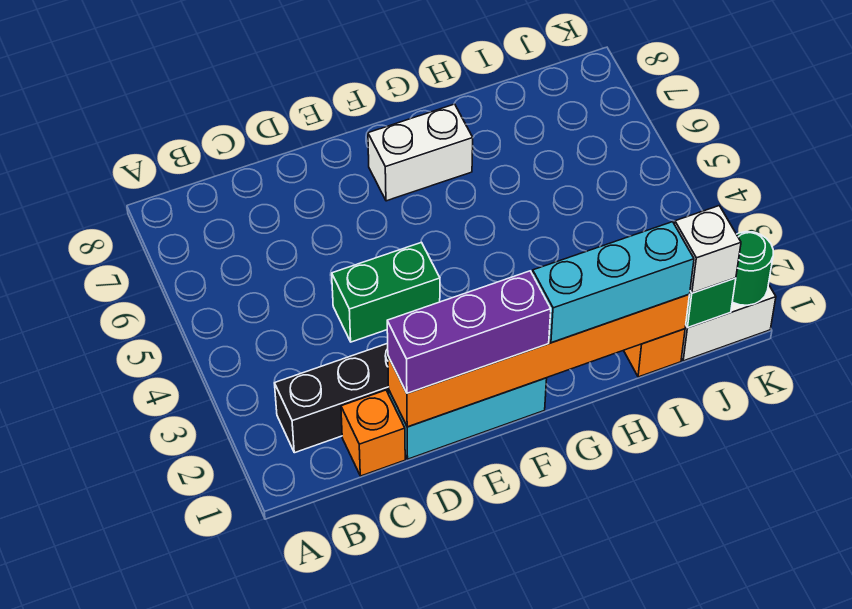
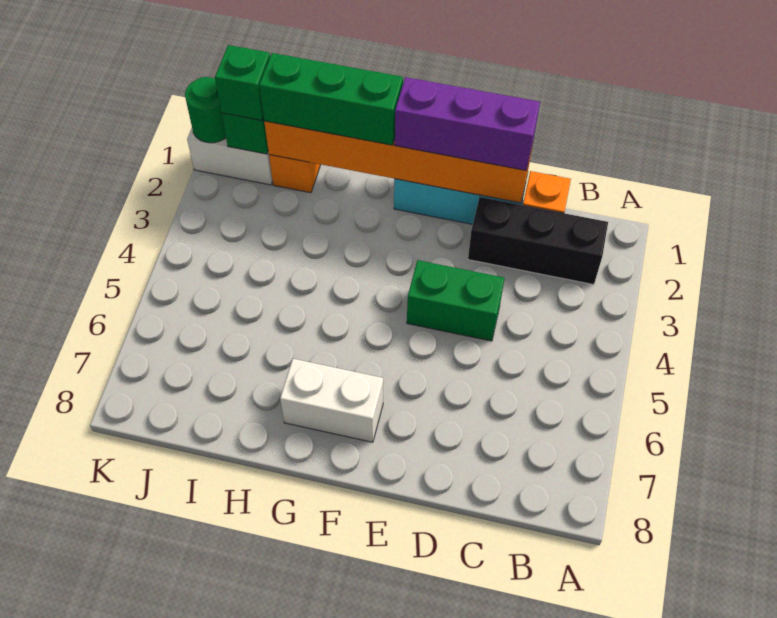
cyan 1x3 brick [533,222,694,343] -> green 1x3 brick [259,53,403,145]
white 1x1 brick [675,206,741,293] -> green 1x1 brick [215,45,270,120]

